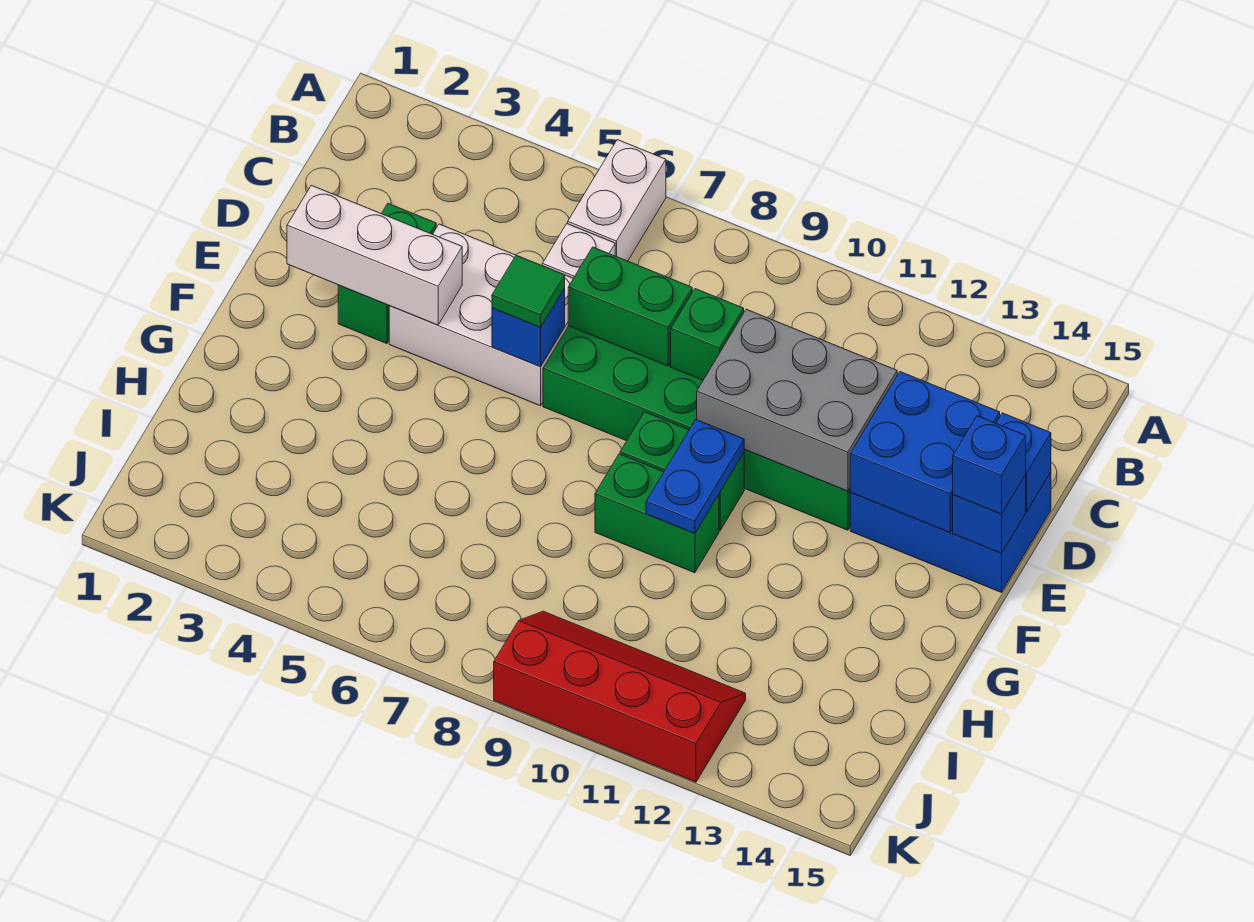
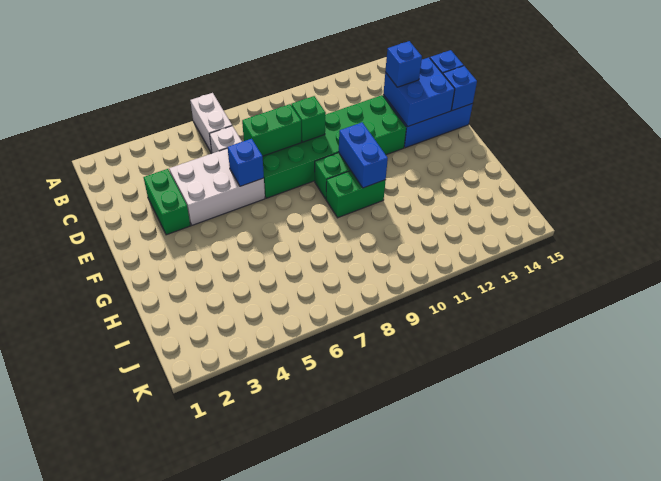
grey 2x3 brick [697,309,897,491] -> none
white 1x3 brick [287,185,462,325] -> none
green 1x1 tile [492,255,565,327] -> none
blue 1x1 brick [953,416,1026,514] -> blue 1x1 brick moved to [385,41,422,87]
blue 1x2 plate [646,420,745,534] -> blue 1x2 brick [339,122,388,188]
red 2x4 slope [494,611,746,782] -> none

